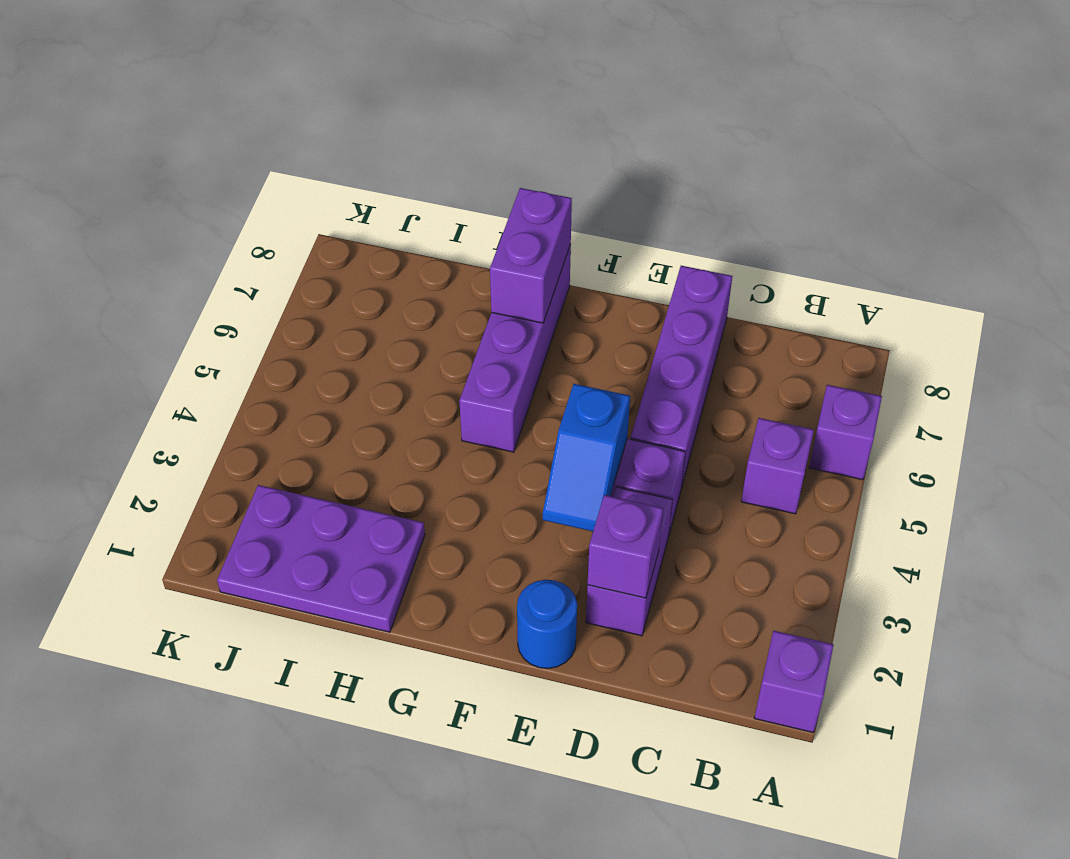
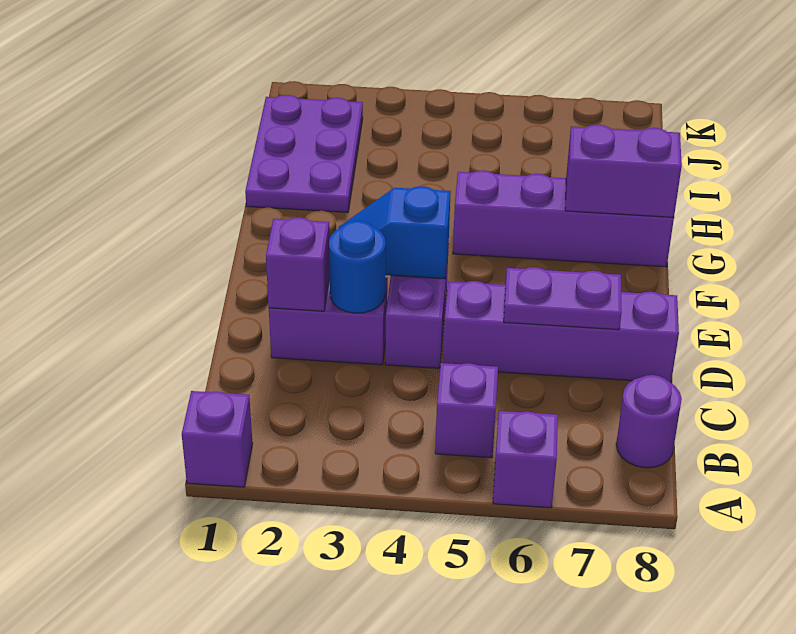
none -> purple 1x1 round brick [616,375,682,468]
none -> purple 1x2 plate [504,267,622,330]
blue 1x1 round brick [517,580,577,668] -> blue 1x1 round brick moved to [329,221,386,313]

